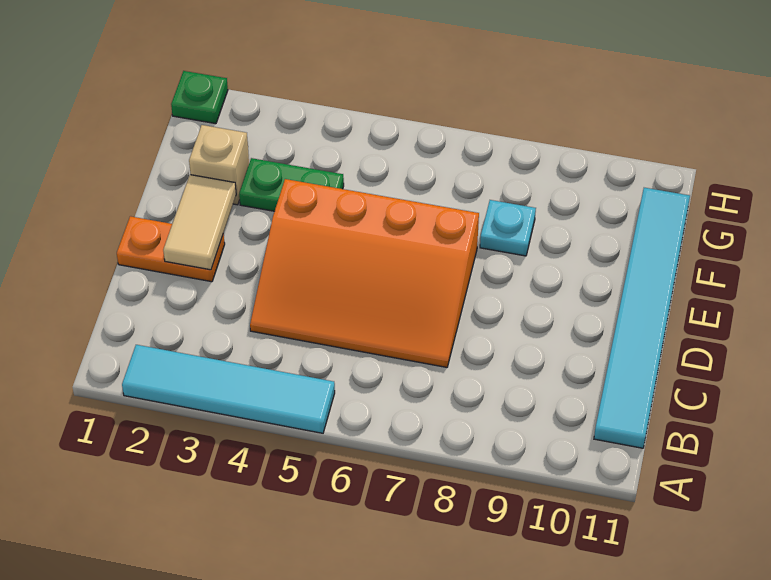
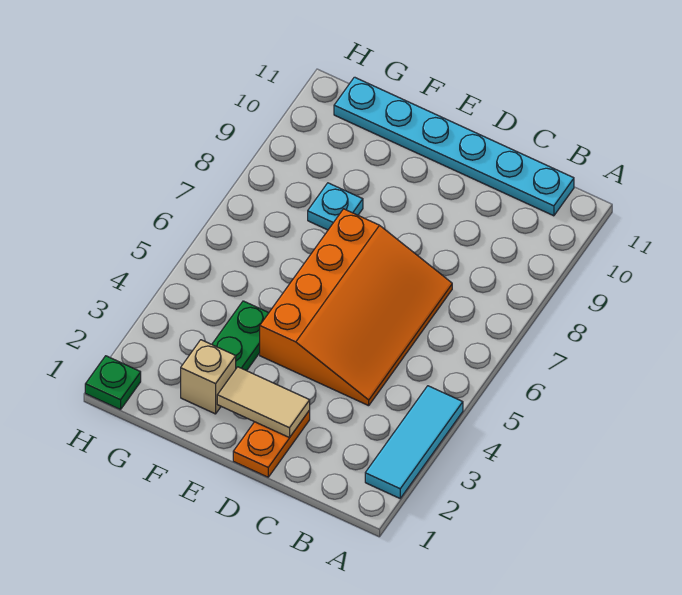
cyan 1x4 tile [122,345,335,433] -> cyan 1x3 tile [365,386,463,498]
cyan 1x6 tile [594,188,690,448] -> cyan 1x6 plate [334,77,574,216]

